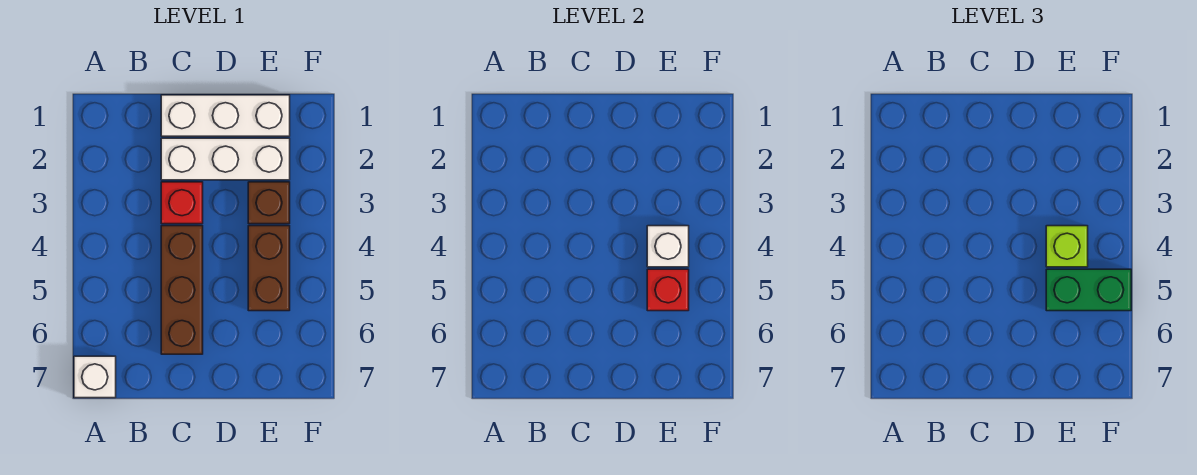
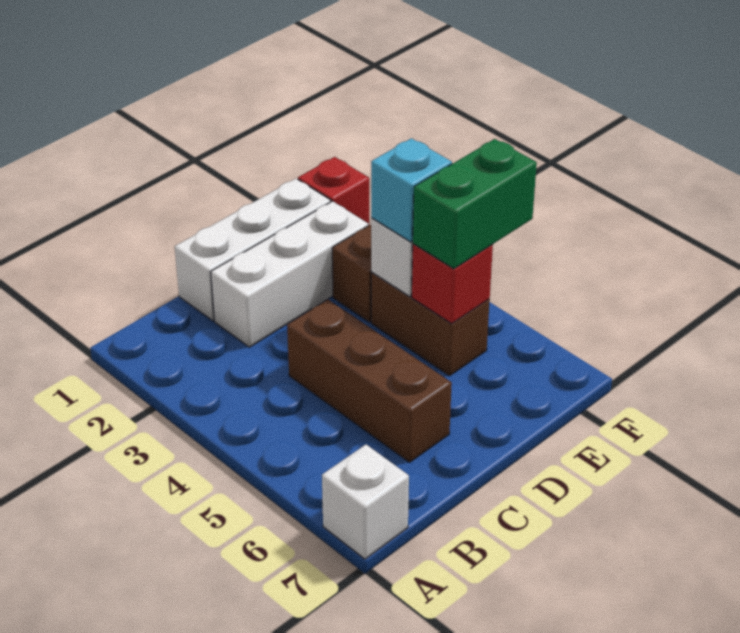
red 1x1 brick [161,182,203,224] -> red 1x1 brick moved to [298,157,369,226]
lime 1x1 brick [1046,226,1088,267] -> cyan 1x1 brick [371,138,452,242]

